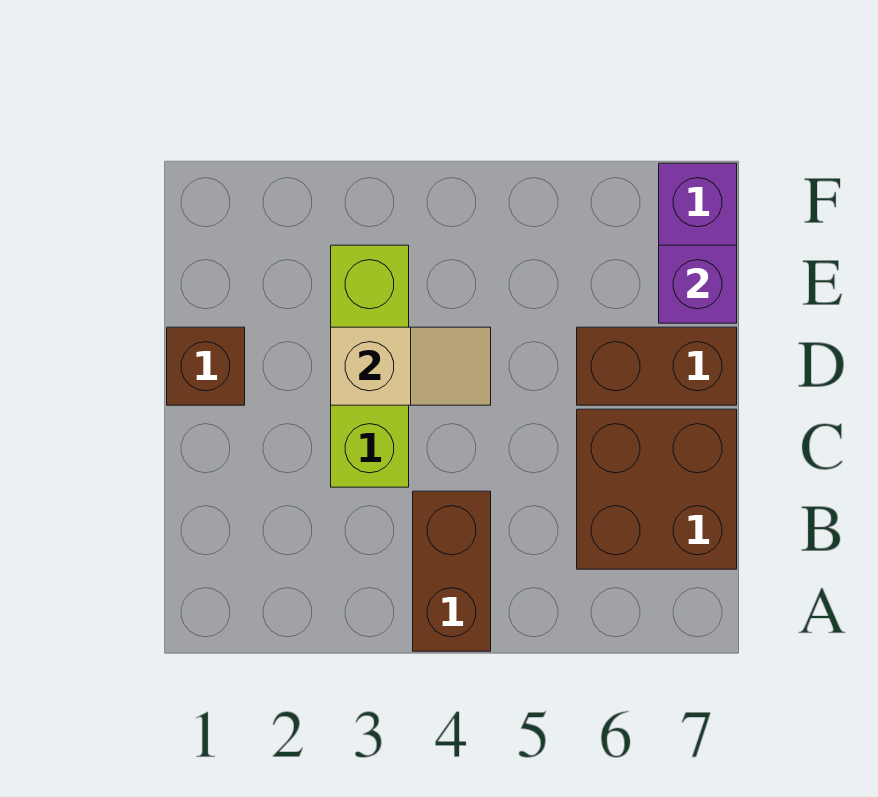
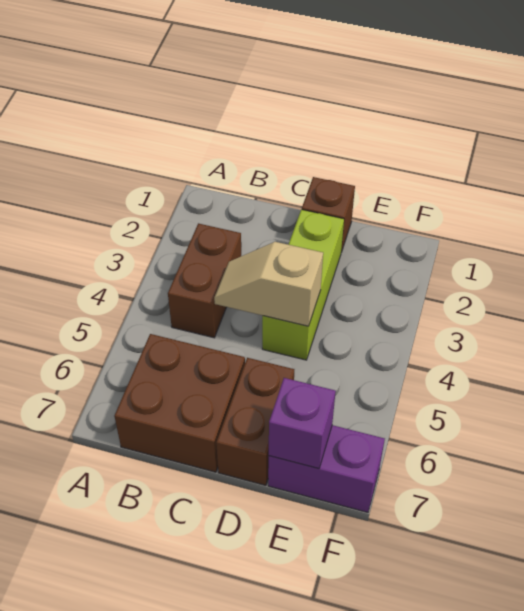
brown 1x2 brick [413,491,491,651] -> brown 1x2 brick turned to [168,223,241,338]
lime 1x3 brick [331,245,409,487] -> lime 1x3 brick turned to [262,210,344,360]
tan 1x2 slope [331,327,491,405] -> tan 1x2 slope turned to [214,242,323,326]

